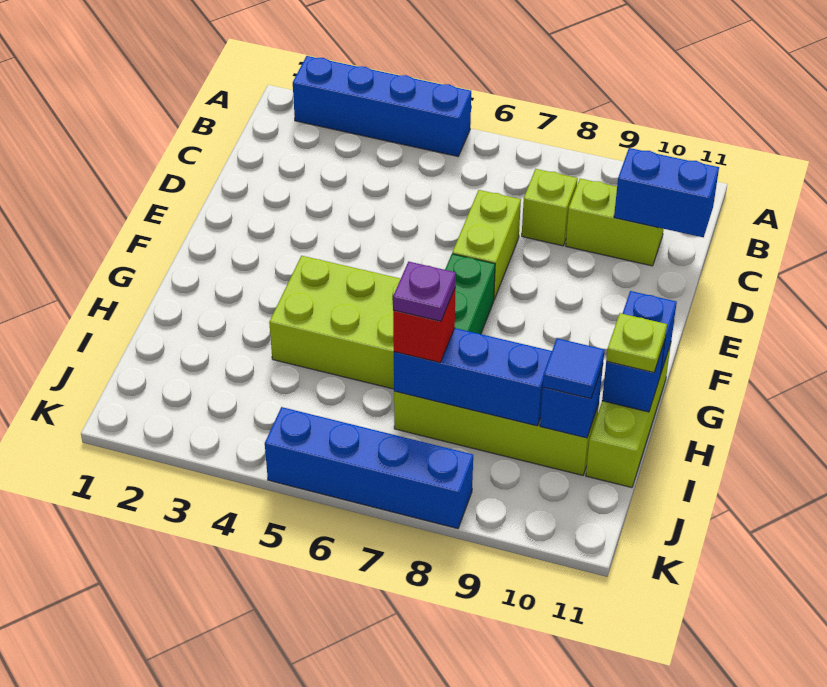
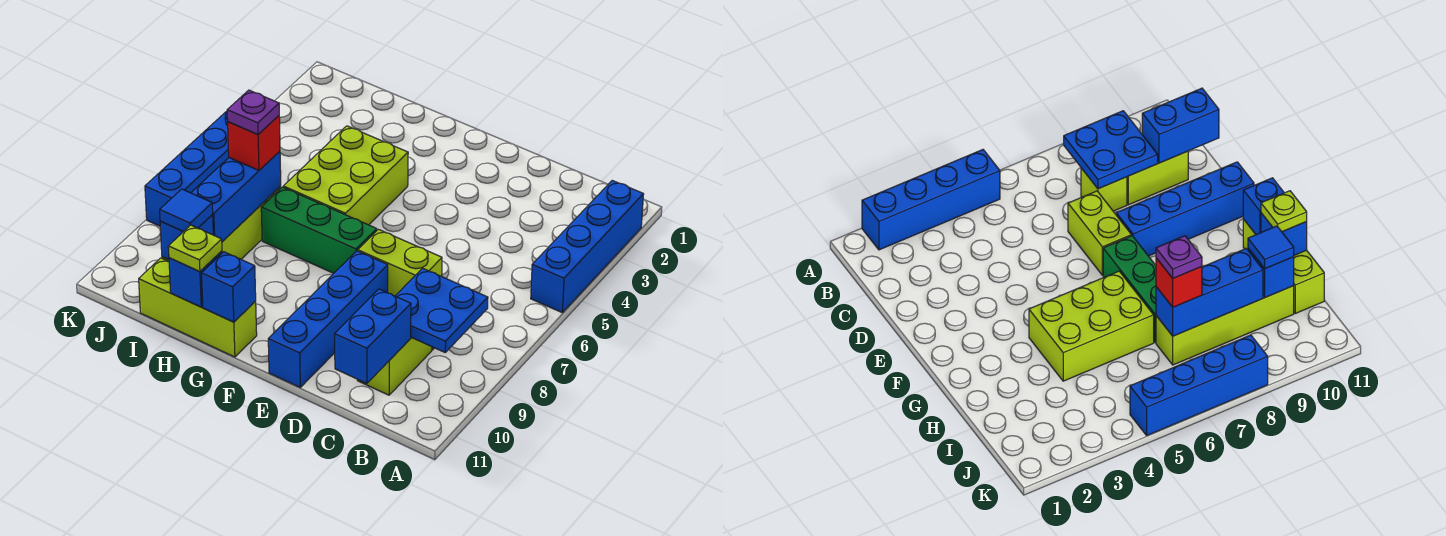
none -> blue 2x2 plate [396,268,488,352]
none -> blue 1x4 brick [268,251,388,387]

